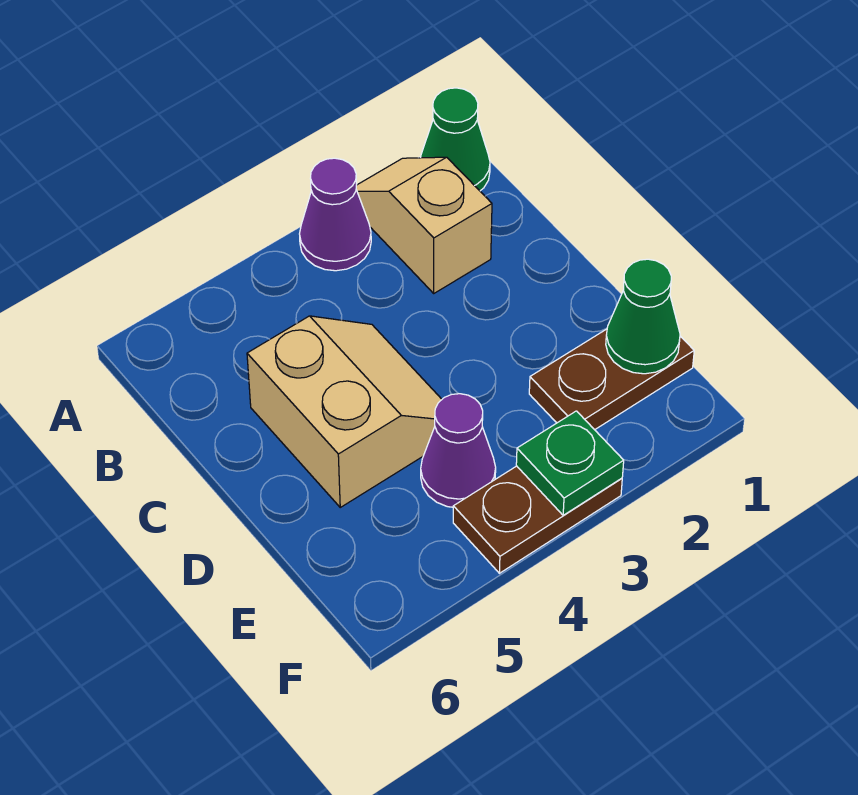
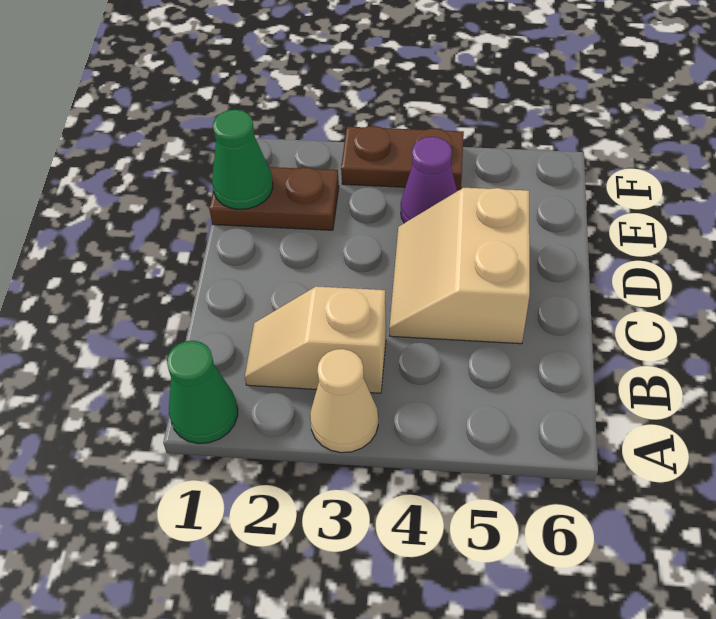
tan 1x2 slope [356,157,492,293] -> tan 1x2 slope turned to [245,286,386,393]
purple 1x1 cone [300,158,371,271] -> tan 1x1 cone [310,349,378,453]
green 1x1 plate [516,411,624,515] -> none

